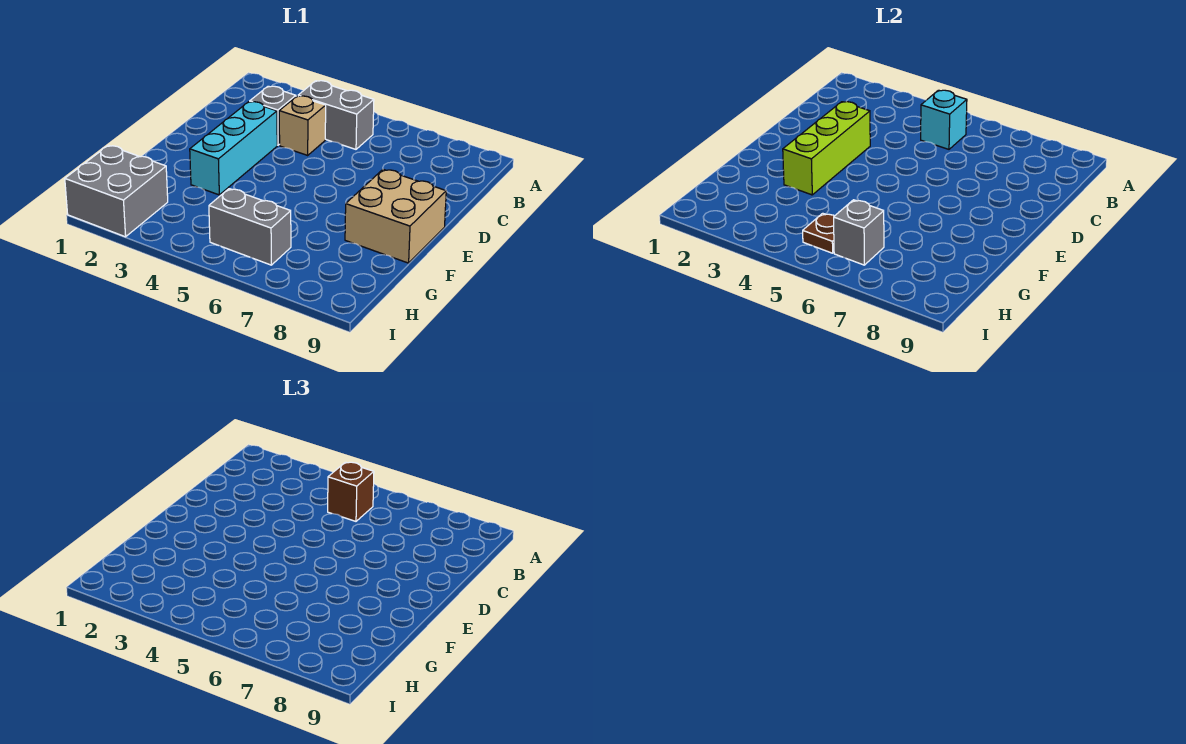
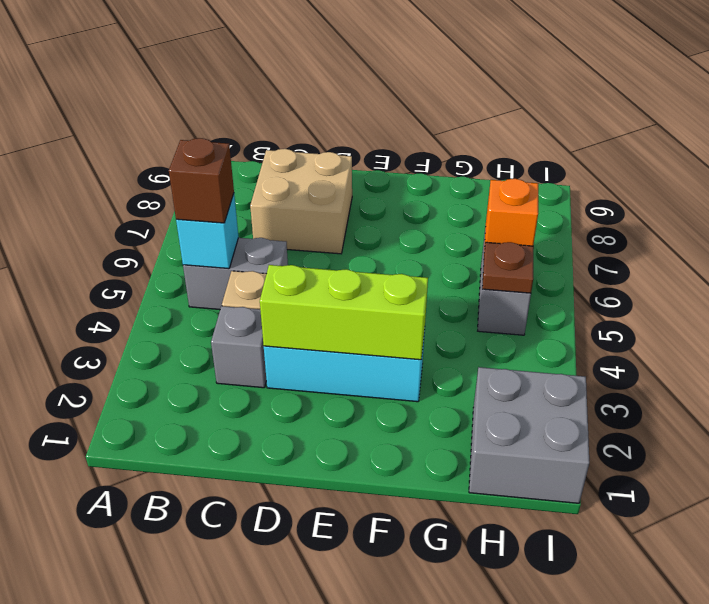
grey 1x2 brick [298,81,374,149] -> grey 1x2 brick turned to [183,238,288,310]
tan 2x2 brick [345,169,446,263] -> tan 2x2 brick moved to [250,149,352,254]
grey 1x1 brick [834,200,884,265] -> orange 1x1 brick [484,179,538,252]

